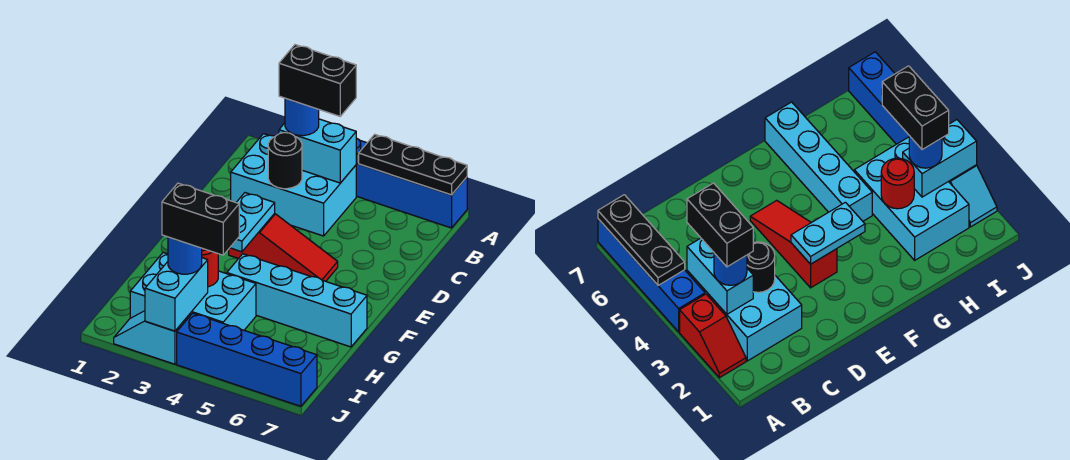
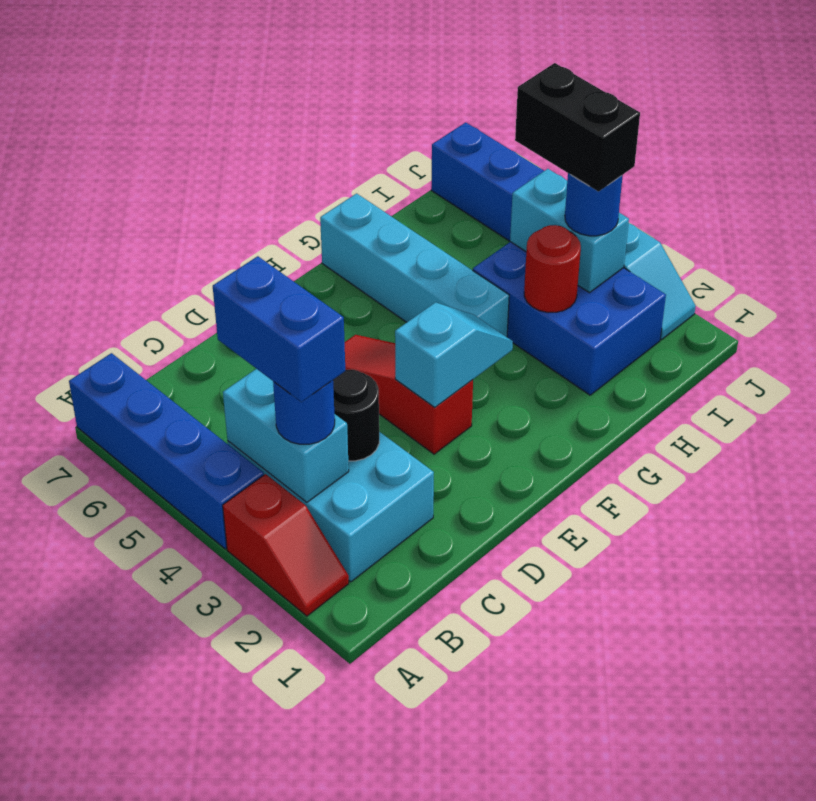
black 1x3 plate [359,134,467,195] -> none
black 1x2 brick [279,45,356,116] -> blue 1x2 brick [213,256,345,402]
cyan 1x2 plate [230,193,275,252] -> cyan 1x2 slope [395,302,513,408]
cyan 2x3 brick [130,253,256,330] -> blue 2x3 brick [473,242,666,395]
cyan 1x2 brick [145,258,208,331] -> cyan 1x2 brick turned to [510,169,629,293]

